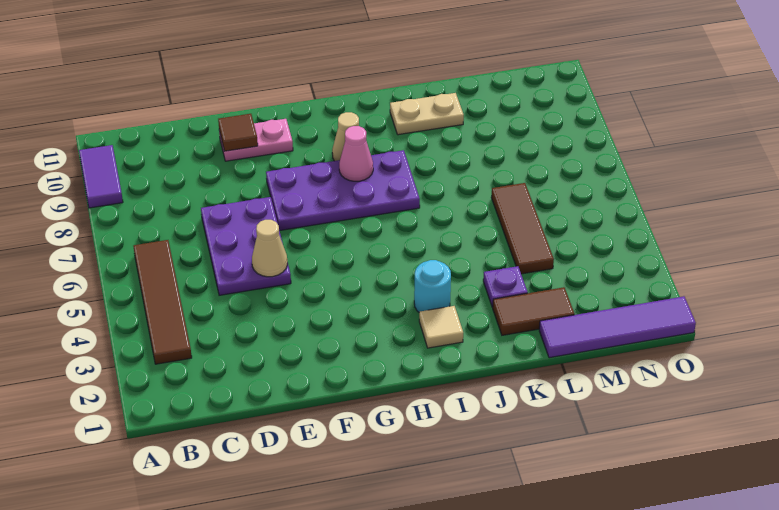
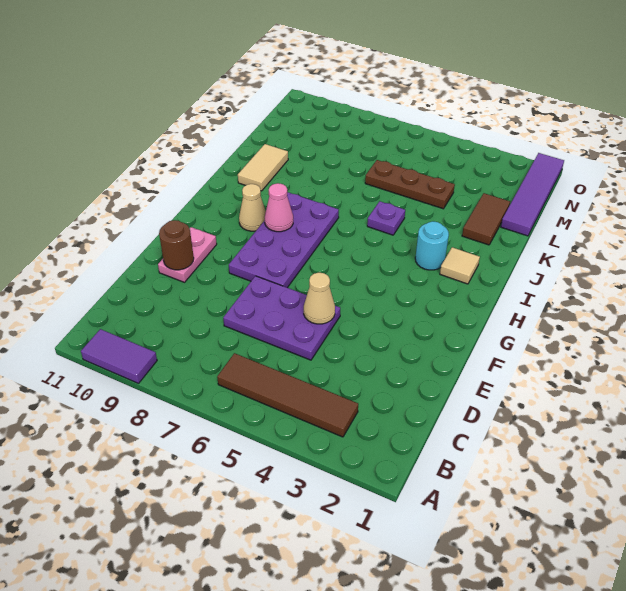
brown 1x1 tile [218,114,258,151] -> brown 1x1 round brick [159,220,194,270]
tan 1x2 plate [390,93,464,135] -> tan 1x2 tile [238,144,288,191]
purple 1x1 plate [483,266,528,307] -> purple 1x1 plate moved to [367,201,405,235]
brown 1x3 tile [491,183,554,274] -> brown 1x3 plate [365,160,455,209]

